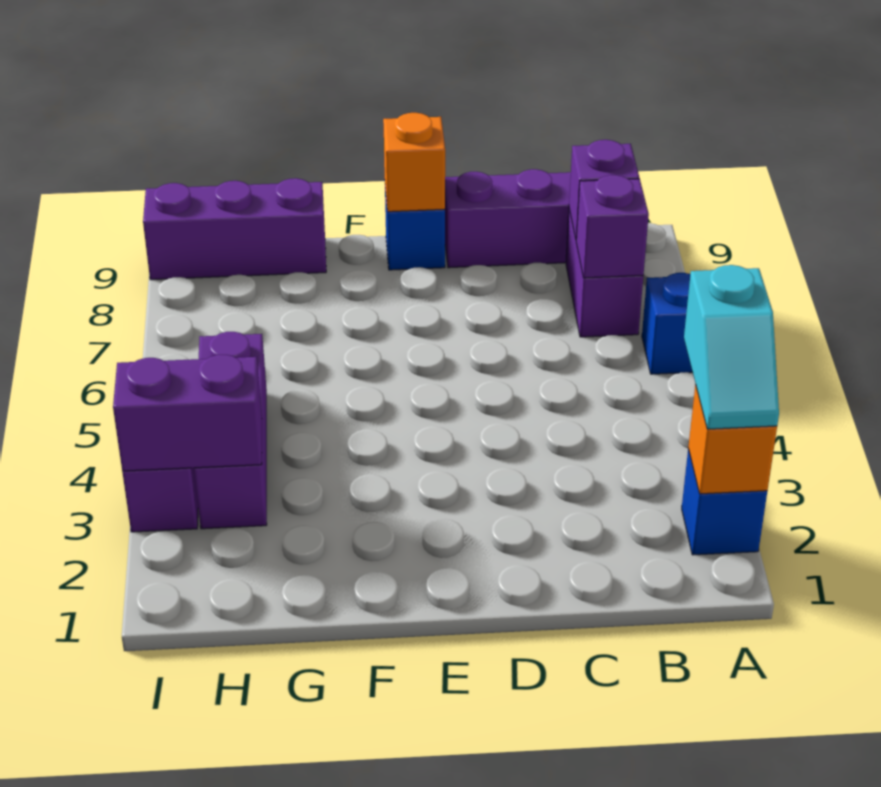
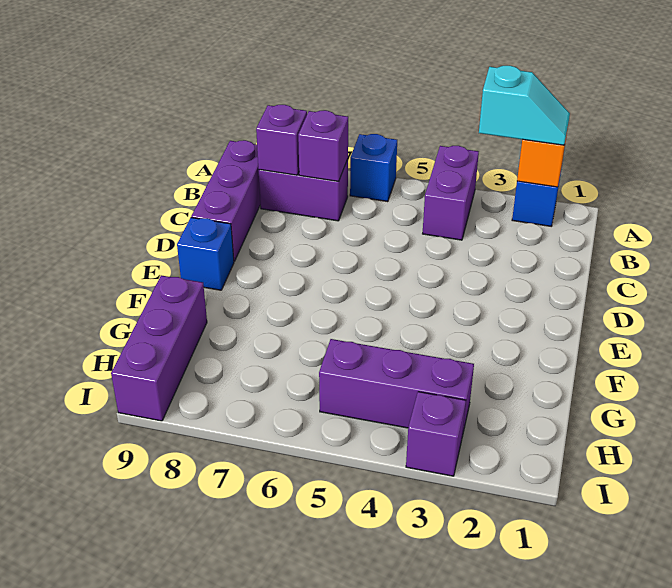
orange 1x1 brick [383,113,445,212] -> none
purple 1x2 brick [113,355,262,471] -> purple 1x2 brick moved to [423,146,479,240]

